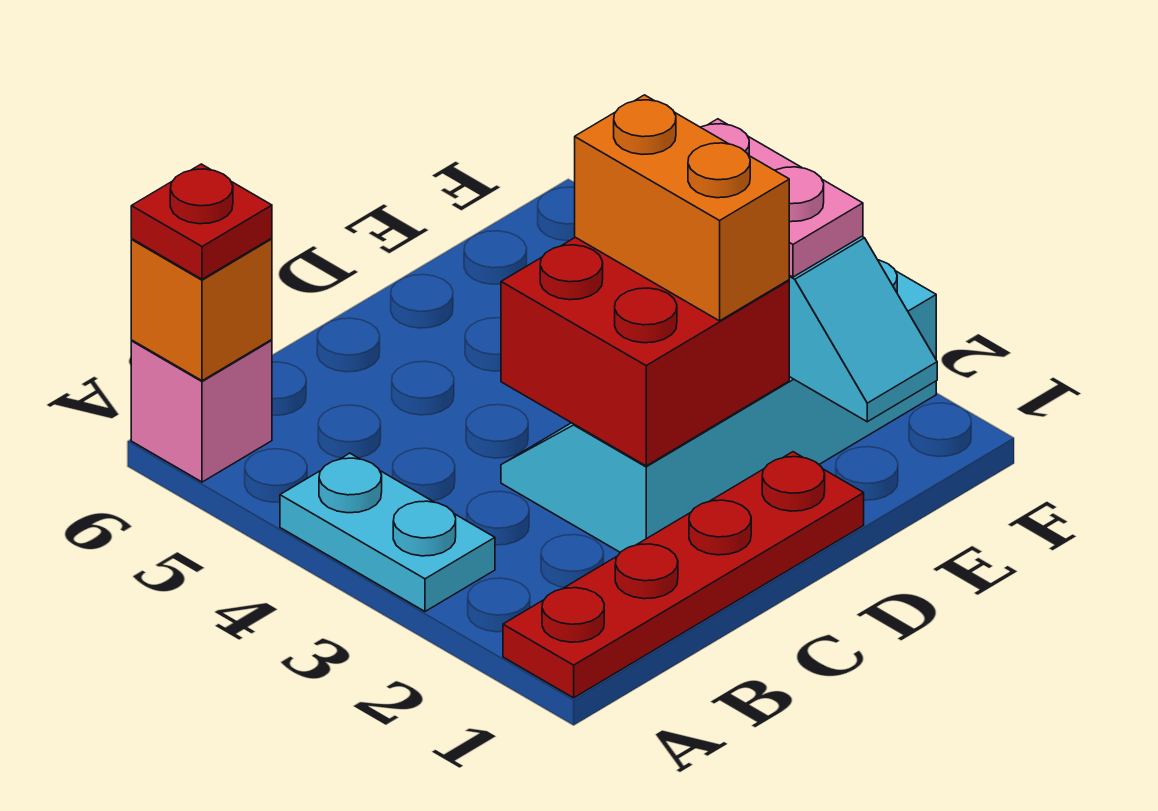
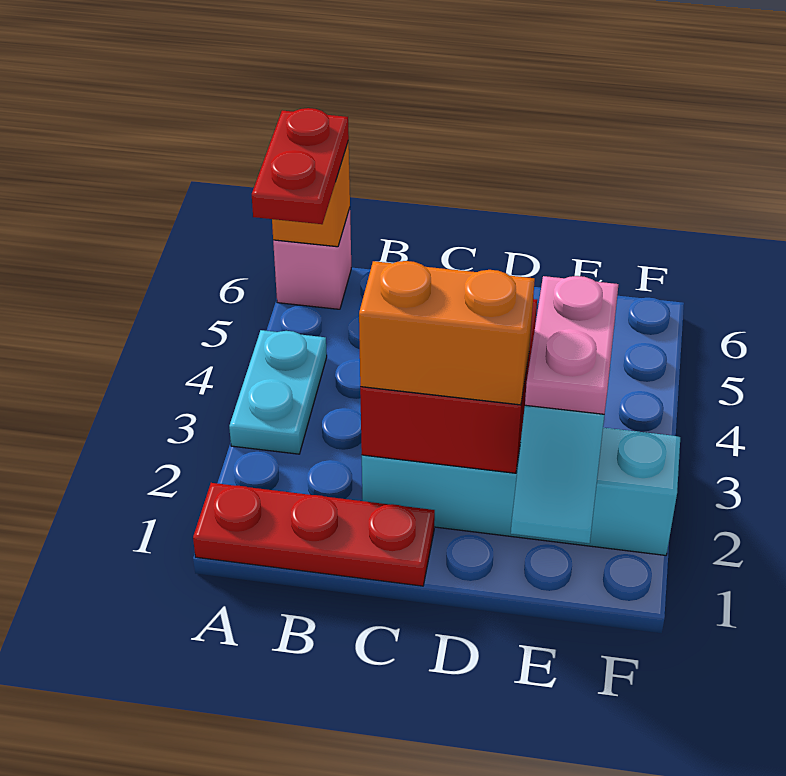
red 1x4 plate [503,452,864,698] -> red 1x3 plate [193,483,435,586]
red 1x1 plate [131,164,272,279] -> red 1x2 plate [252,108,349,224]
orange 1x2 brick [575,95,789,321] -> orange 1x2 brick turned to [359,261,535,405]

